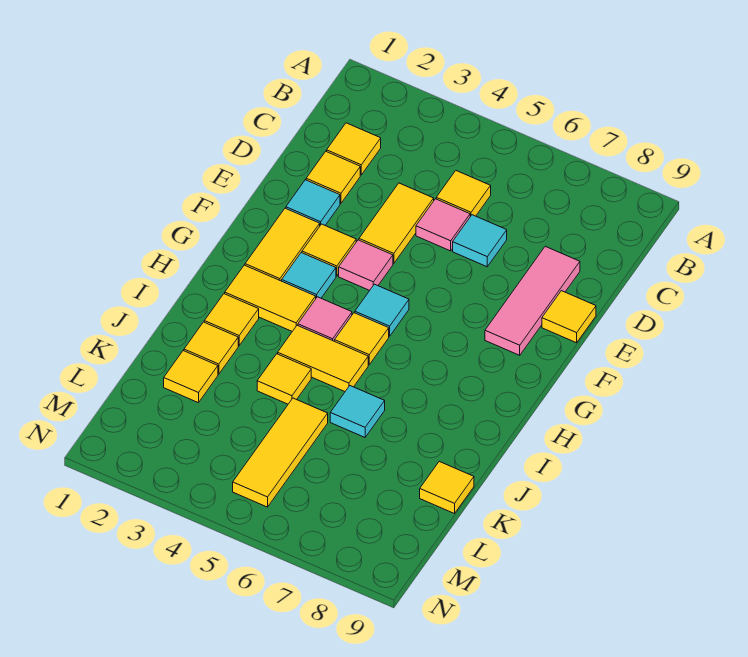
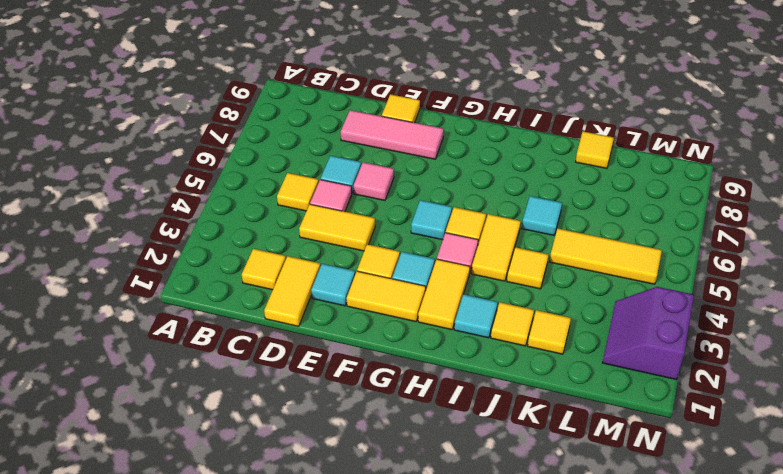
yellow 1x1 tile [306,151,360,203] -> yellow 1x2 tile [264,256,320,326]
pink 1x1 tile [339,240,393,290] -> pink 1x1 tile moved to [354,162,394,200]
yellow 1x1 tile [204,294,259,346] -> cyan 1x1 tile [454,294,498,338]
none -> purple 2x2 slope [602,287,694,380]

